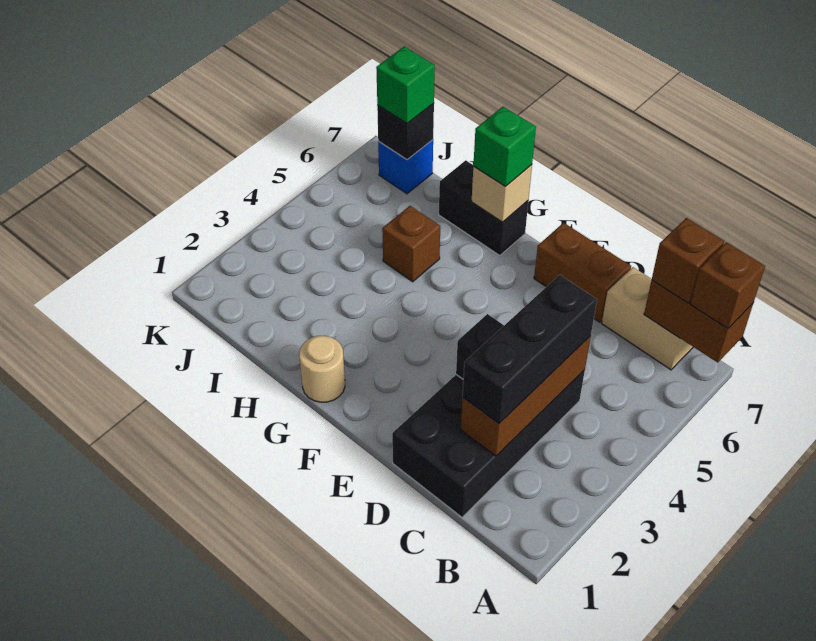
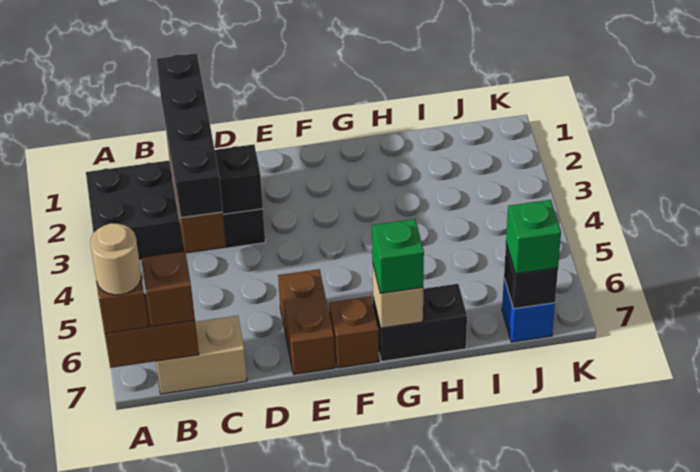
black 2x4 brick [392,370,585,517] -> black 2x4 brick turned to [86,160,265,261]
black 1x3 brick [463,275,597,423] -> black 1x4 brick [156,53,223,218]
brown 1x2 brick [534,223,631,322] -> brown 1x2 brick turned to [278,269,335,374]
tan 1x1 round brick [299,336,345,402] -> tan 1x1 round brick moved to [90,223,141,295]
brown 1x1 brick [382,206,440,282] -> brown 1x1 brick moved to [329,296,379,368]

